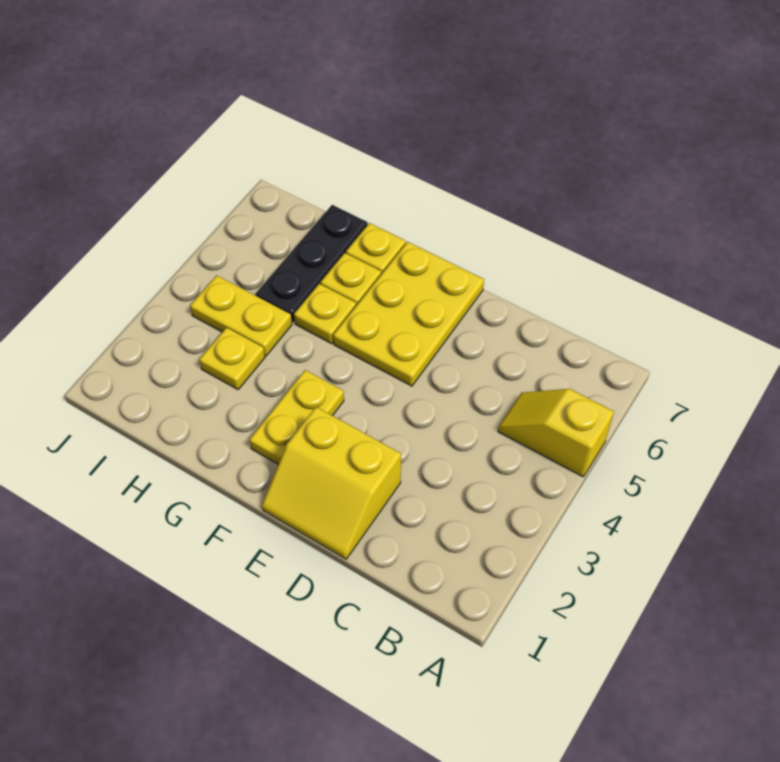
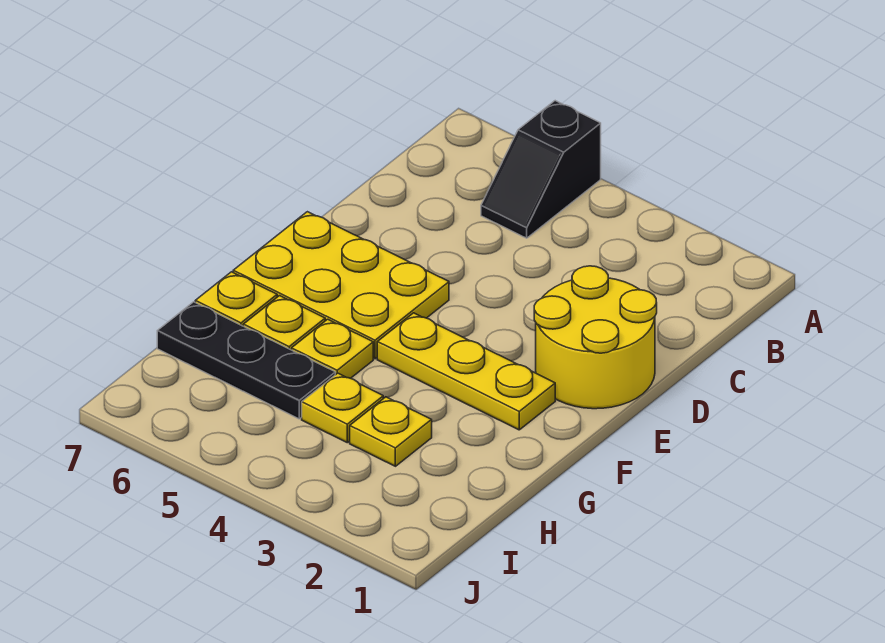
yellow 1x2 slope [498,389,614,477] -> black 1x2 slope [481,101,601,238]
yellow 2x2 slope [262,407,401,559] -> yellow 2x2 round brick [534,266,657,409]
yellow 1x2 plate [250,370,344,464] -> yellow 1x3 plate [377,313,555,430]
yellow 1x2 plate [190,275,292,356] -> yellow 1x1 plate [302,373,383,443]

